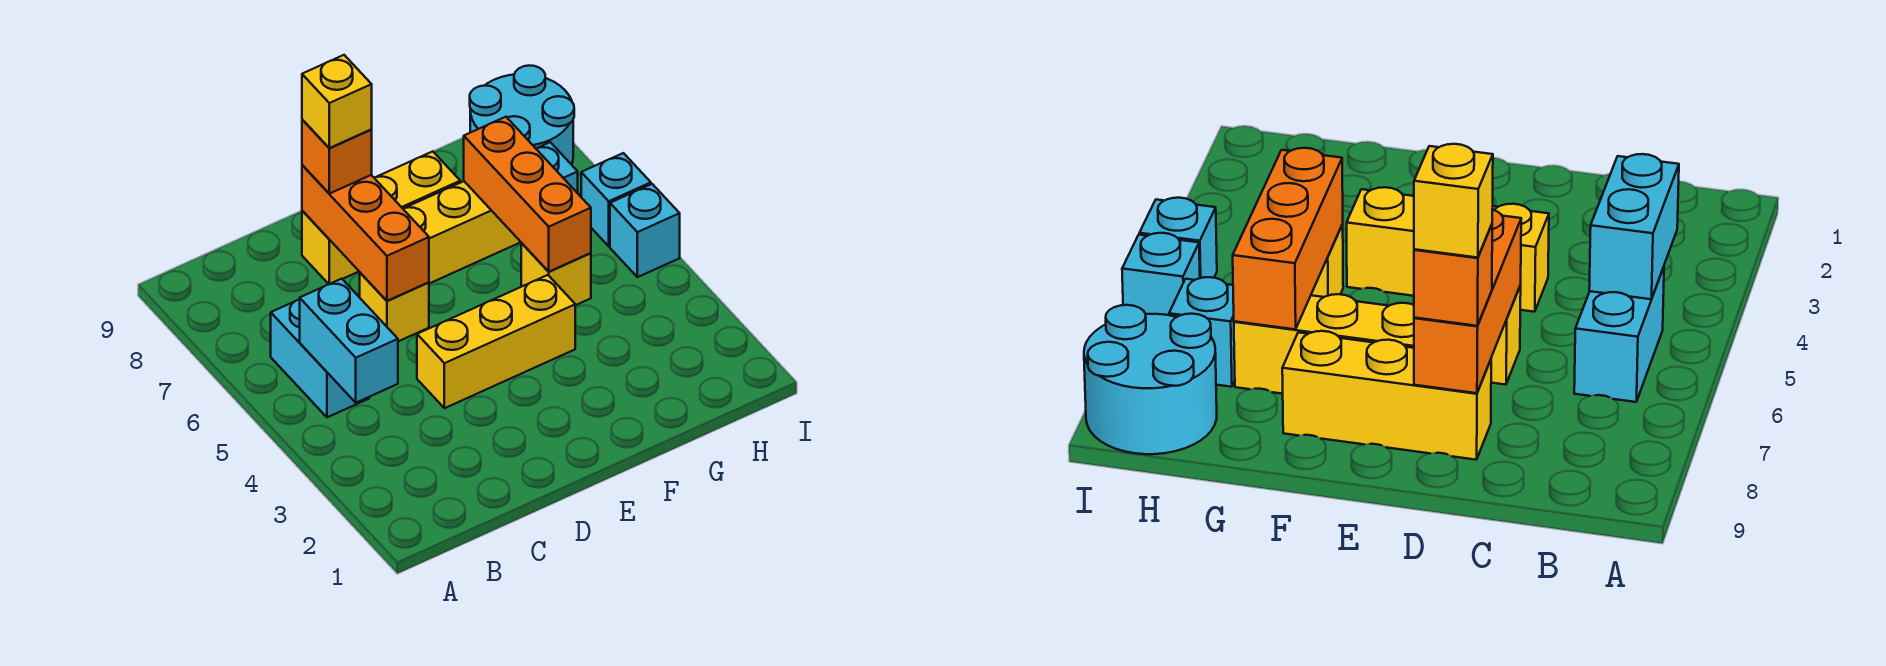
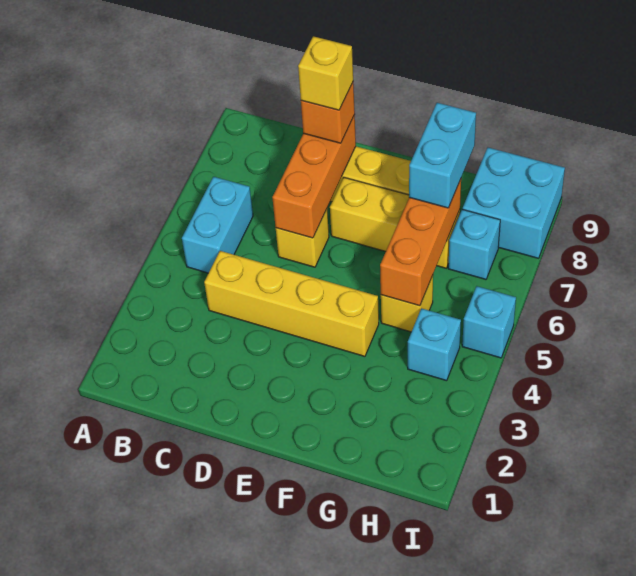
cyan 1x2 brick [300,279,398,403] -> cyan 1x2 brick moved to [409,103,476,208]
yellow 1x3 brick [417,275,575,408] -> yellow 1x4 brick [204,251,379,356]
cyan 2x2 round brick [470,66,574,165] -> cyan 2x2 brick [463,148,565,258]
cyan 1x1 brick [581,153,651,246] -> cyan 1x1 brick moved to [408,308,461,381]

